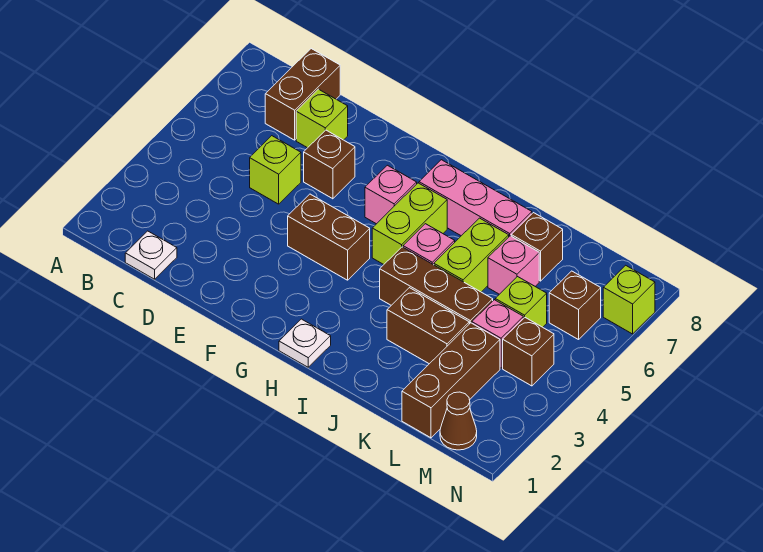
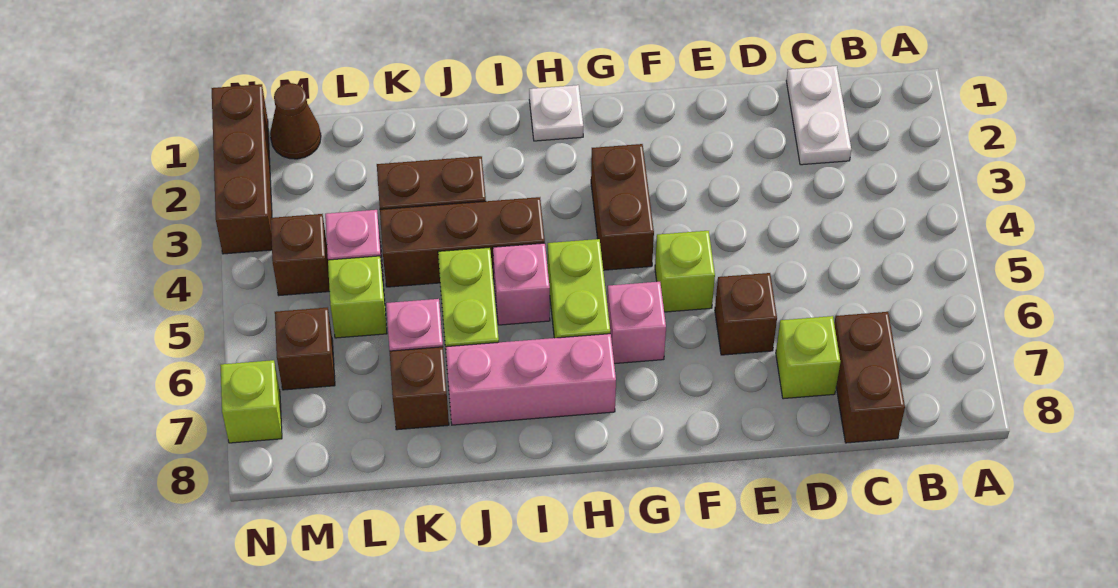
white 1x1 plate [125,231,177,279] -> white 1x2 plate [786,66,851,165]
lime 1x1 brick [250,136,301,204] -> lime 1x1 brick moved to [655,231,715,312]
brown 1x2 brick [288,194,370,280] -> brown 1x2 brick turned to [591,144,654,270]
brown 1x3 brick [402,323,500,438] -> brown 1x3 brick moved to [212,84,272,254]

